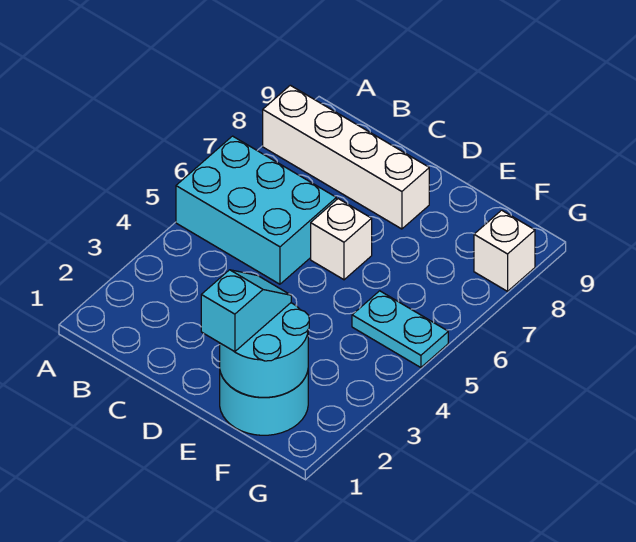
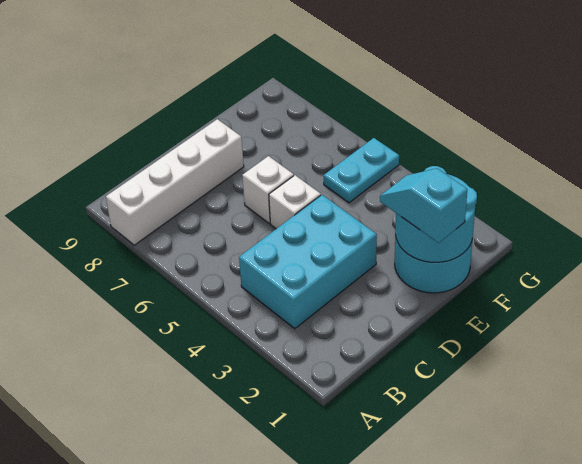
cyan 2x3 brick [176,136,336,284] -> cyan 2x3 brick moved to [239,195,377,329]
white 1x1 brick [474,210,535,291] -> white 1x1 brick moved to [269,175,321,229]

